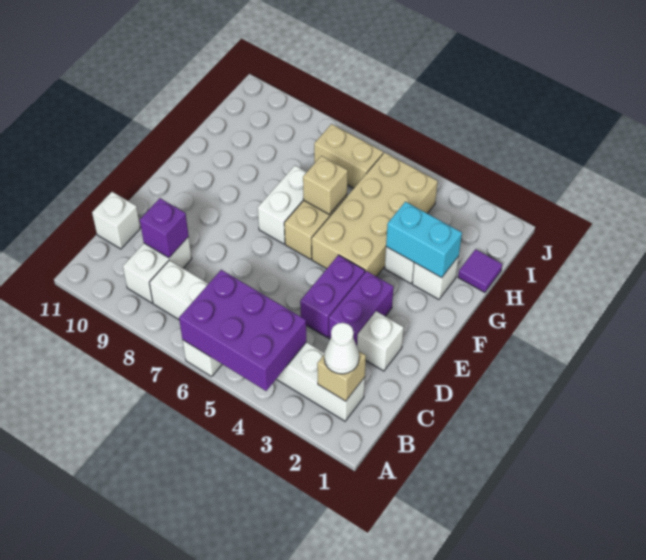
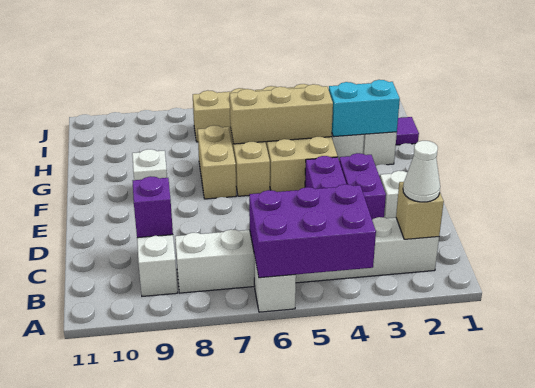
white 1x1 brick [92,192,140,249] -> white 1x1 brick moved to [132,149,167,180]
white 1x2 brick [258,166,306,244] -> tan 1x2 brick [198,125,236,199]
tan 1x1 brick [303,156,348,214] -> tan 1x3 brick [230,84,333,144]

